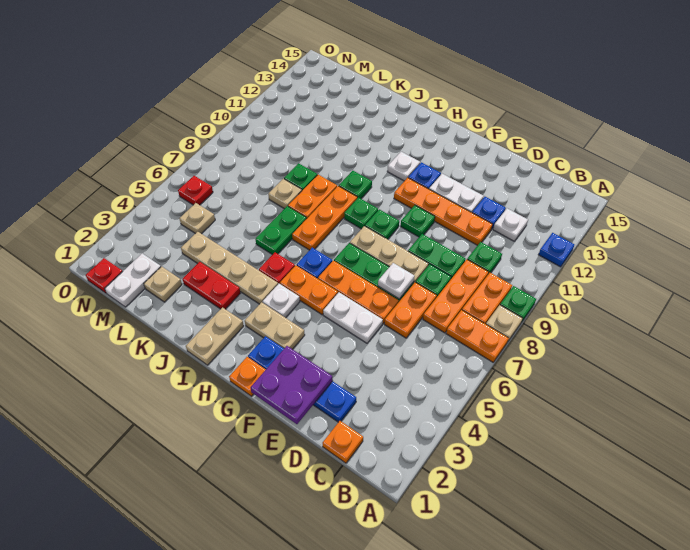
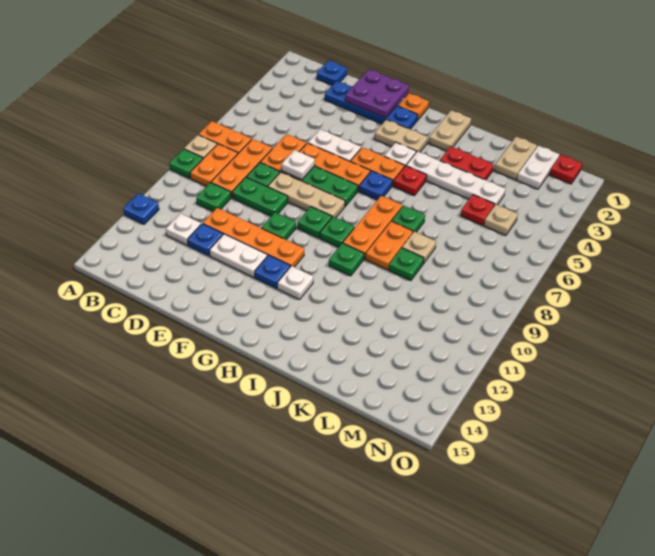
orange 1x1 plate [323,421,363,463] -> blue 1x1 plate [317,60,347,85]
tan 1x4 plate [181,232,278,304] -> white 1x4 plate [406,151,505,206]
green 1x2 plate [255,206,307,255] -> green 1x1 plate [392,206,425,232]
tan 1x1 plate [144,267,182,302] -> tan 1x2 plate [494,137,537,180]
red 1x1 plate [178,176,213,205] -> red 1x1 plate moved to [461,195,494,225]

